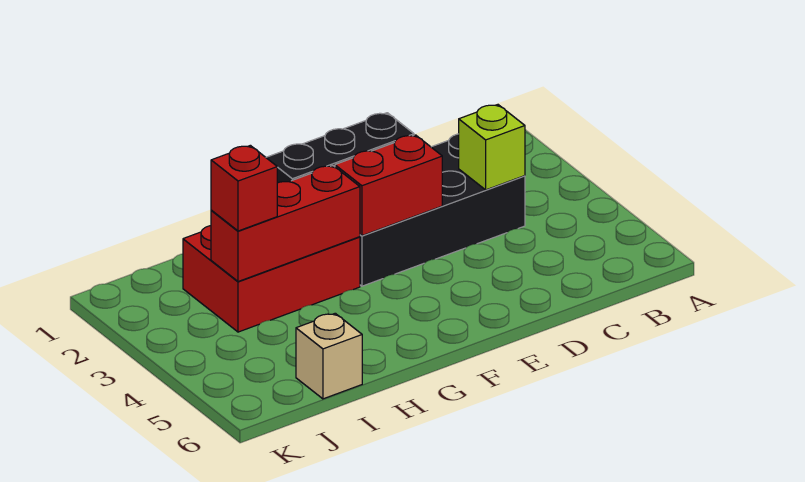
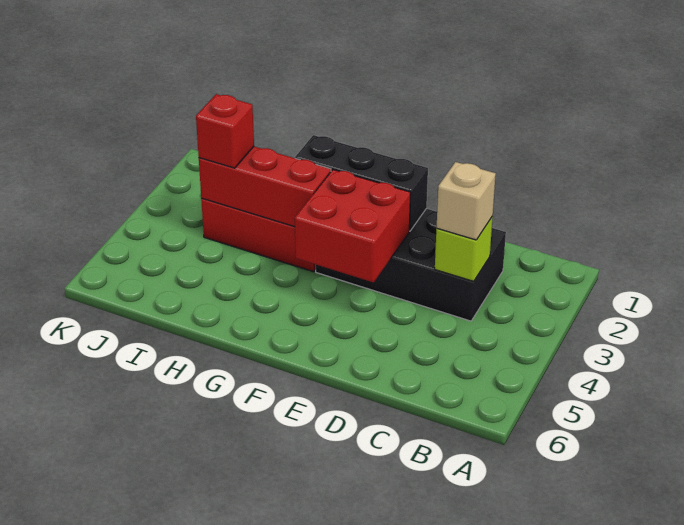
red 1x2 brick [335,135,442,236] -> red 2x2 brick [295,170,411,282]
tan 1x1 brick [296,313,362,399] -> tan 1x1 brick moved to [437,162,496,240]

